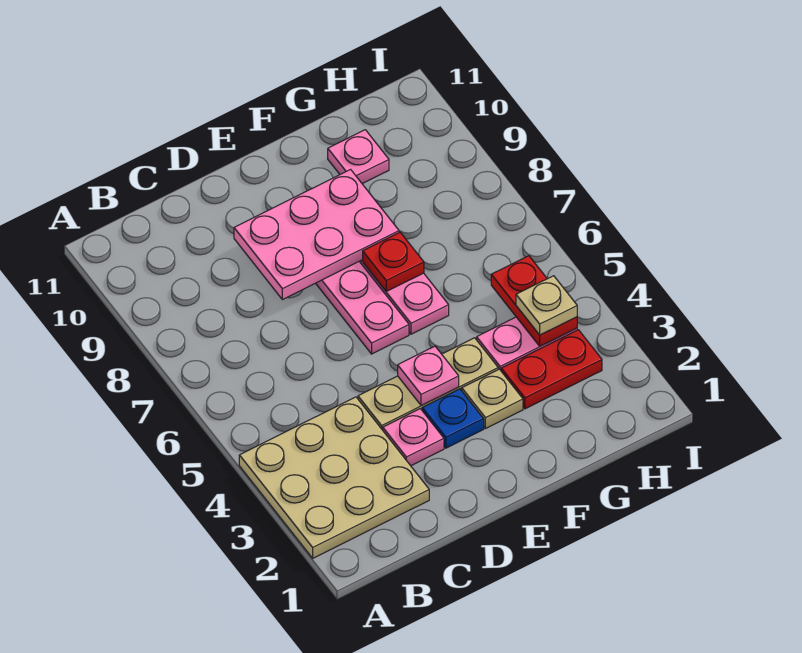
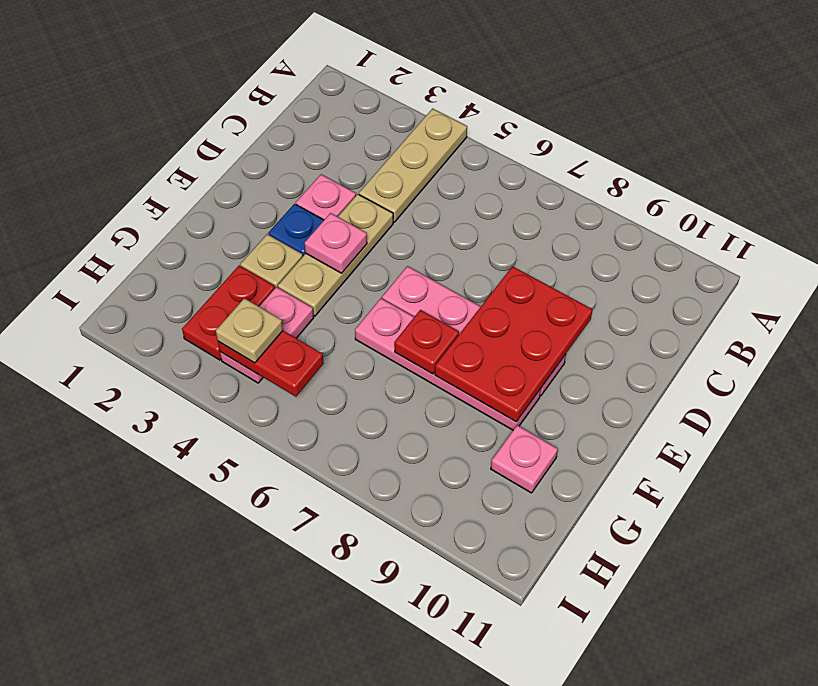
tan 3x3 plate [239,397,429,558] -> tan 1x3 plate [359,109,467,222]
pink 2x3 plate [234,170,399,300] -> red 2x3 plate [435,266,593,422]

